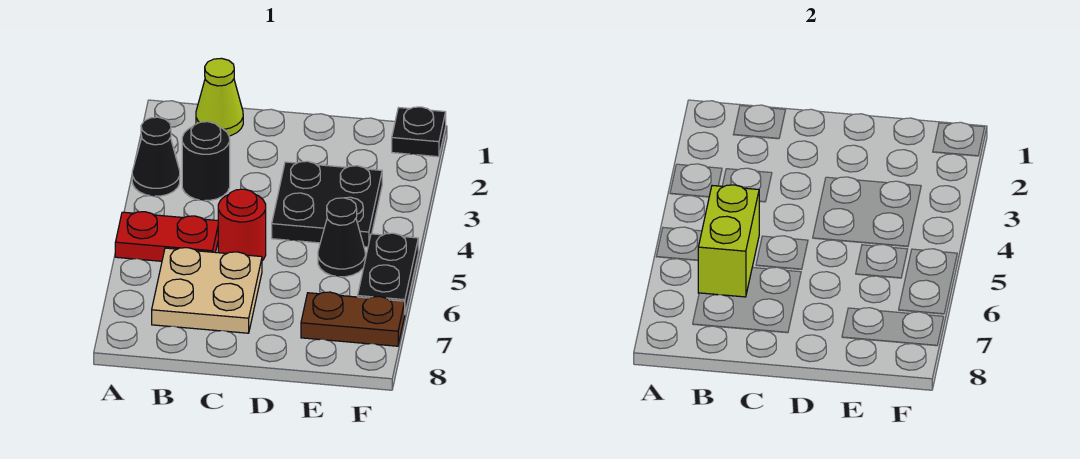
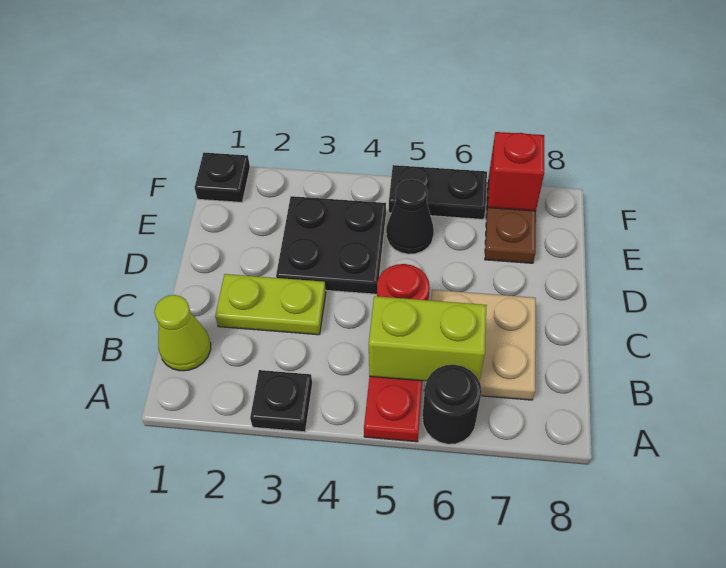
black 1x1 cone [132,117,180,196] -> black 1x1 plate [250,370,312,432]
black 1x1 round brick [182,122,230,201] -> black 1x1 round brick moved to [422,365,482,444]
none -> lime 1x2 plate [215,274,326,335]
none -> red 1x1 brick [488,132,544,211]

